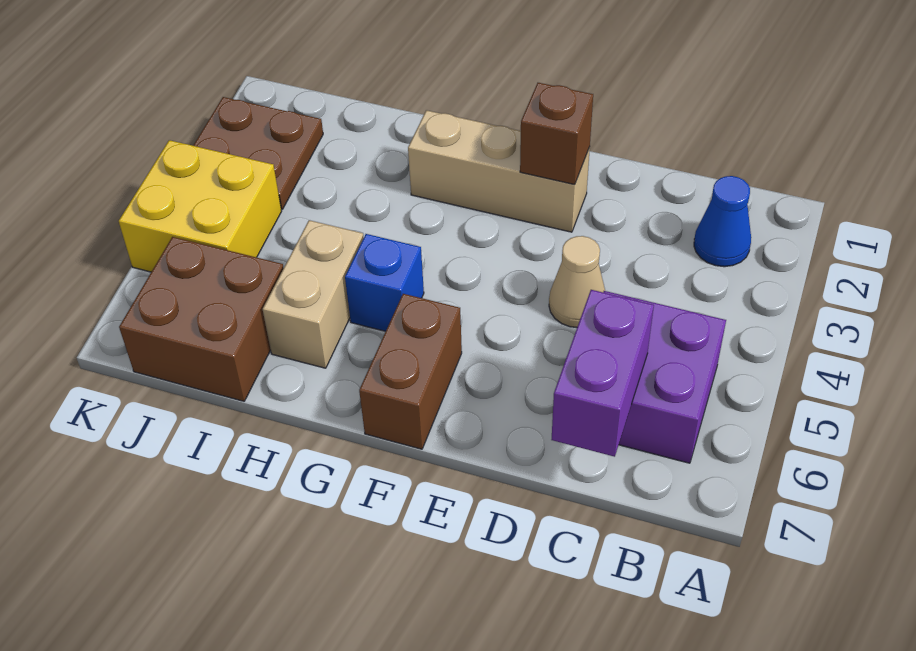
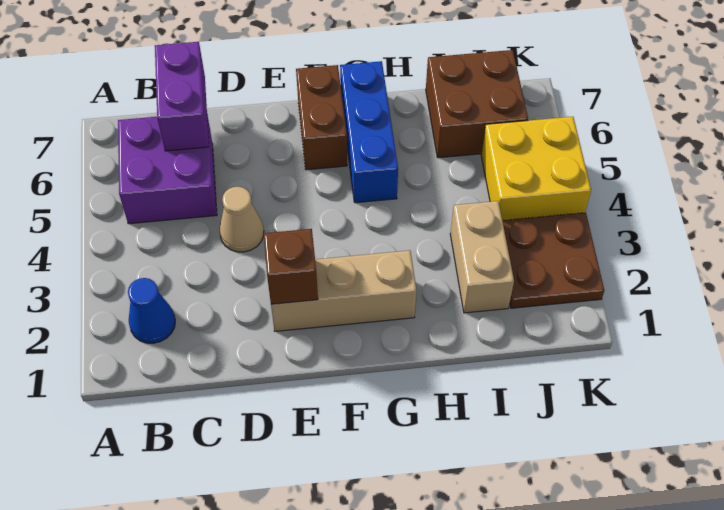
blue 1x1 brick [345,234,424,331] -> blue 1x3 brick [340,61,398,203]
tan 1x2 brick [263,220,364,368] -> tan 1x2 brick moved to [450,201,514,313]

